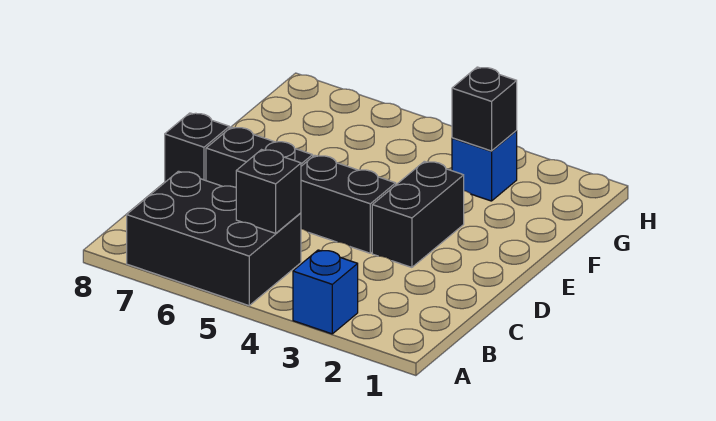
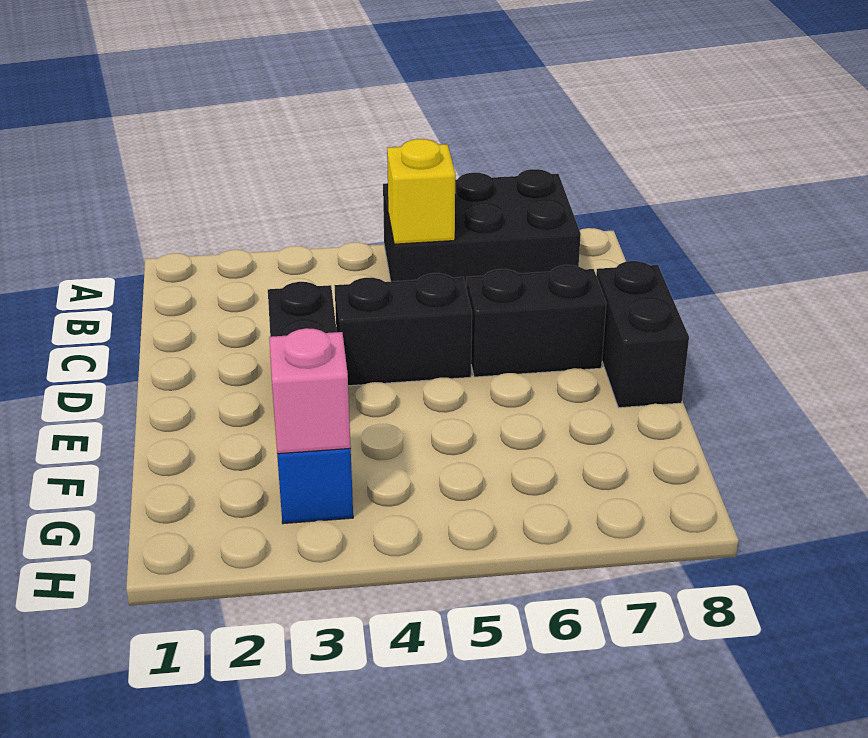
blue 1x1 brick [293,250,358,334] -> none
black 1x1 brick [236,150,301,233] -> yellow 1x1 brick [387,139,455,244]
black 1x1 brick [165,113,229,182] -> black 1x2 brick [596,261,689,408]
black 1x1 brick [452,67,517,151] -> pink 1x1 brick [269,328,351,454]

